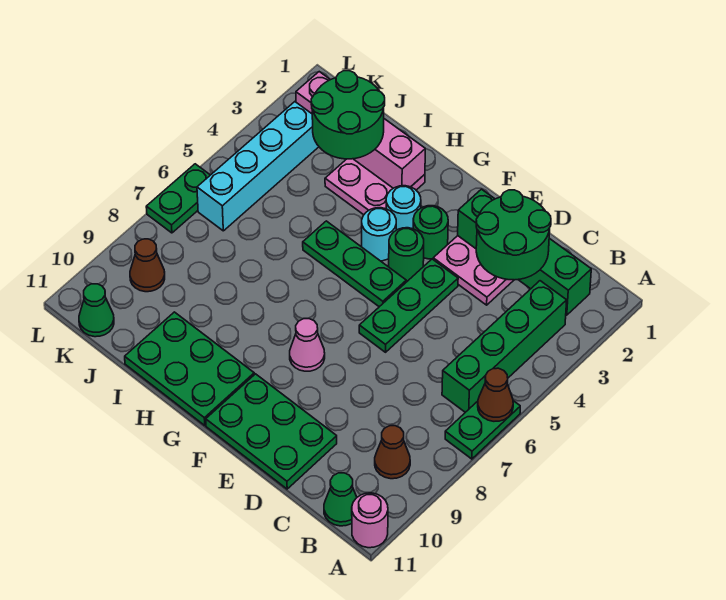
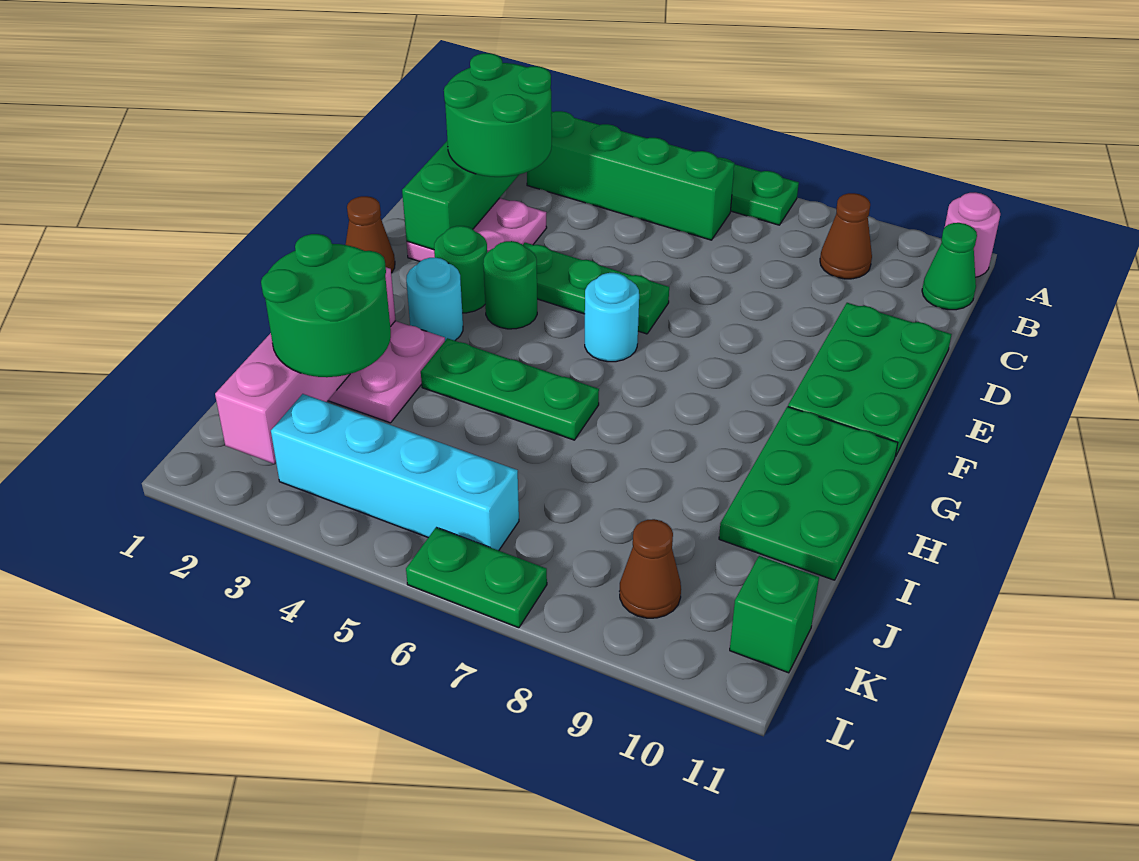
brown 1x1 cone [478,368,513,421] -> brown 1x1 cone moved to [346,196,395,273]
green 1x3 plate [303,221,406,307] -> green 1x3 plate turned to [421,338,599,440]
pink 1x1 cone [290,319,325,371] -> none
cyan 1x1 round brick [362,208,396,261] -> cyan 1x1 round brick moved to [585,273,639,362]
green 1x1 cone [79,284,114,337] -> green 1x1 brick [730,556,819,673]

